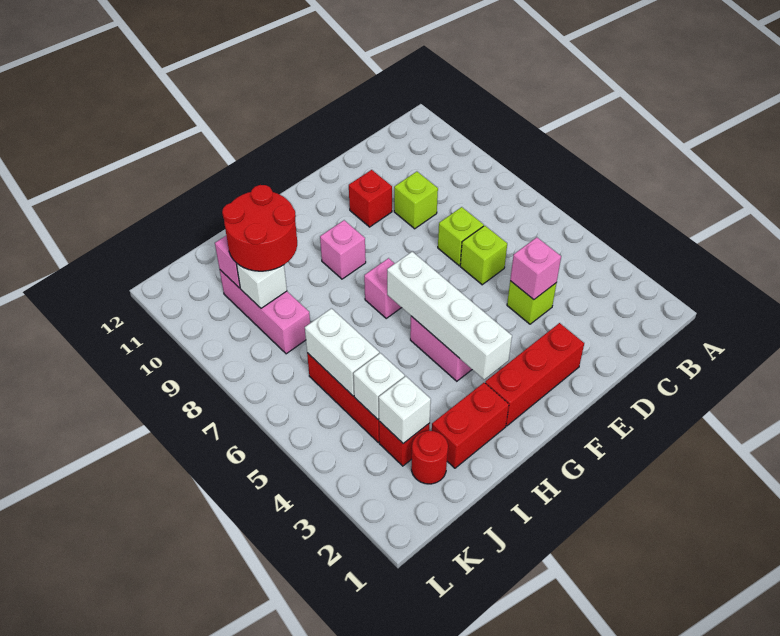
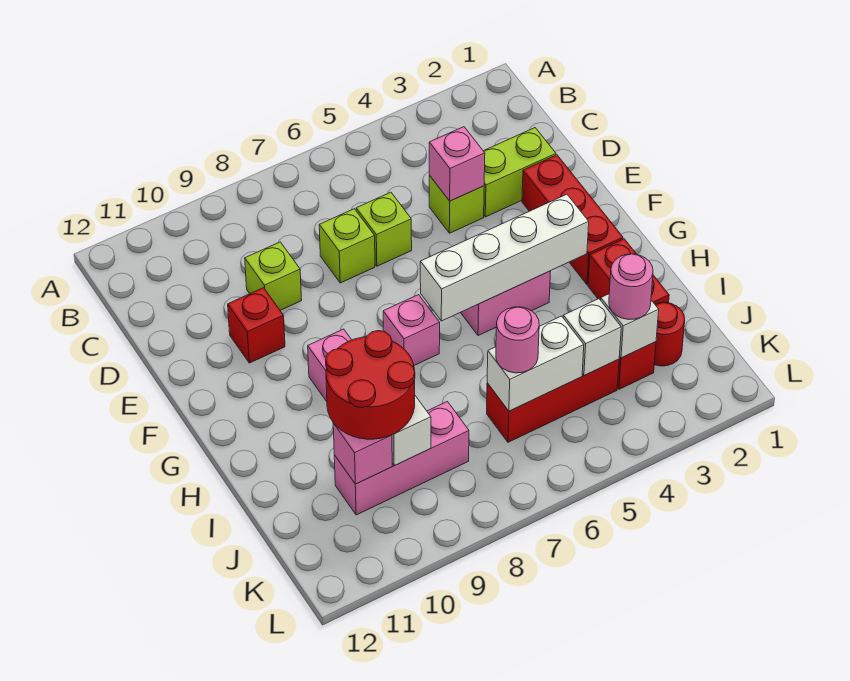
none -> lime 1x2 brick [484,128,556,217]
none -> pink 1x1 round brick [609,254,653,320]
none -> pink 1x1 round brick [496,307,539,373]

